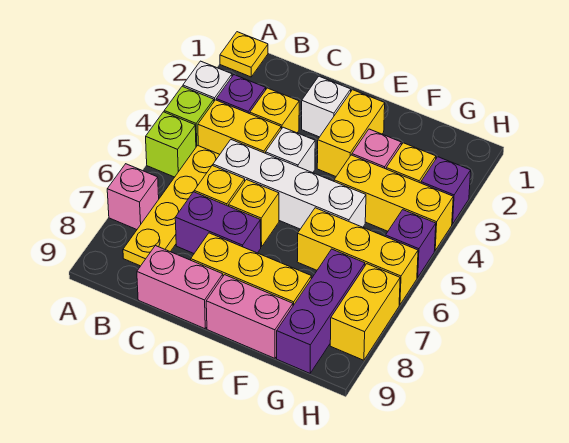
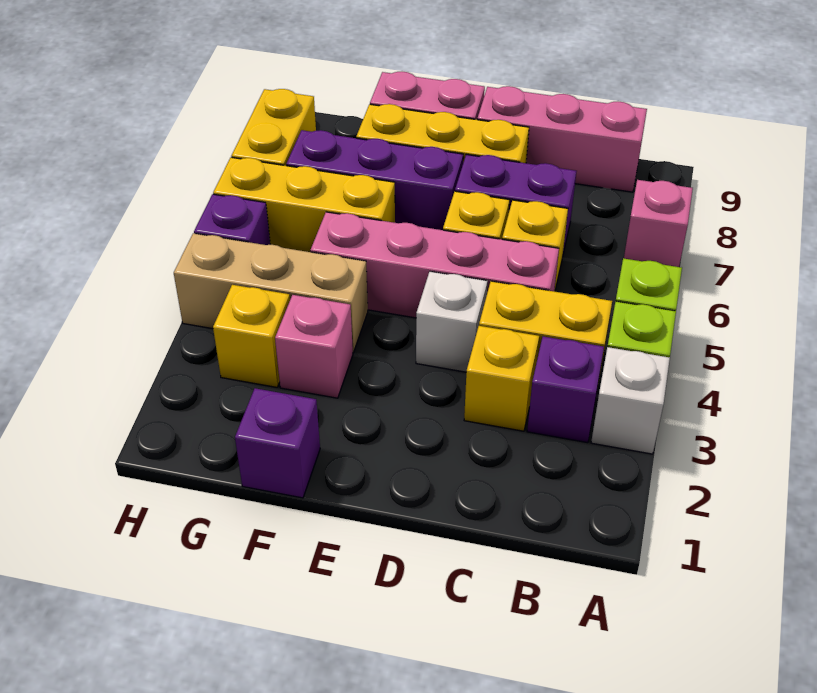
yellow 1x1 plate [220,32,268,77] -> none
yellow 1x4 plate [123,145,220,266] -> none
white 1x4 brick [213,140,366,229] -> pink 1x4 brick [310,212,559,318]
pink 1x2 brick [137,246,223,329] -> pink 1x3 brick [477,86,647,192]
white 1x1 brick [302,76,351,137] -> none
yellow 1x2 brick [317,90,385,176] -> none
yellow 1x3 brick [334,155,453,250] -> tan 1x3 brick [174,233,368,353]
purple 1x3 brick [277,249,365,373] -> purple 1x3 brick turned to [286,130,463,230]
purple 1x1 brick [421,157,471,224] -> purple 1x1 brick moved to [235,388,320,498]

